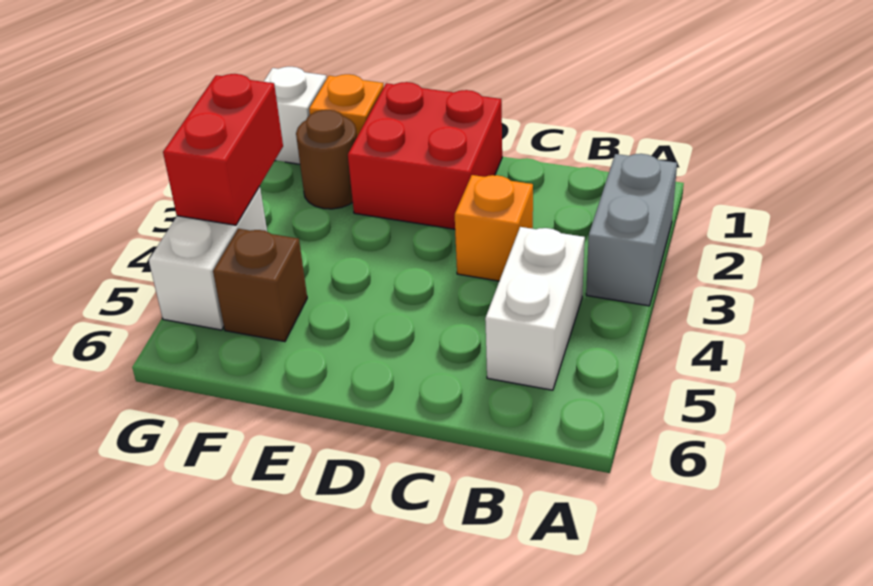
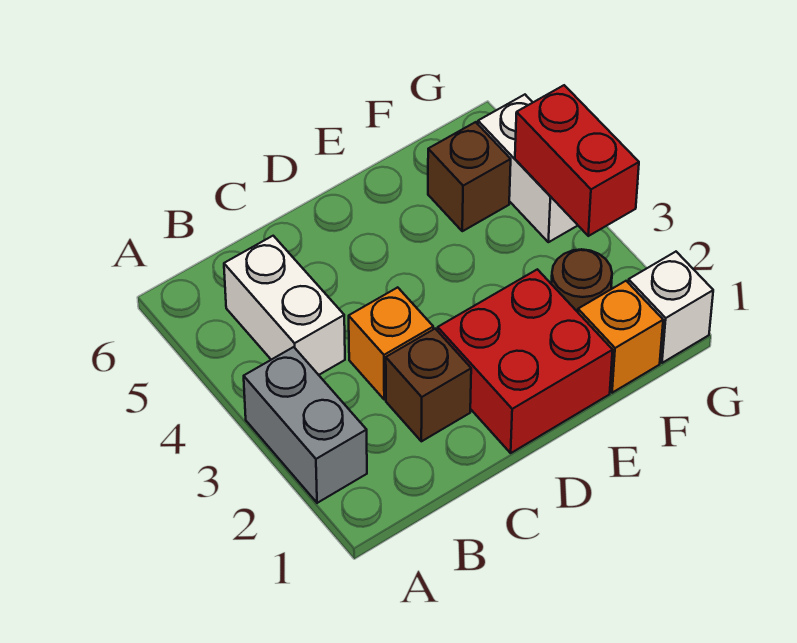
none -> brown 1x1 brick [386,329,471,441]

